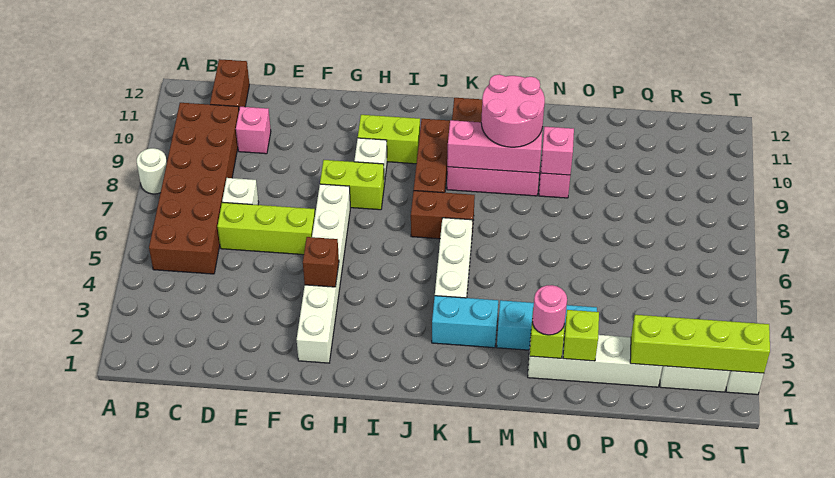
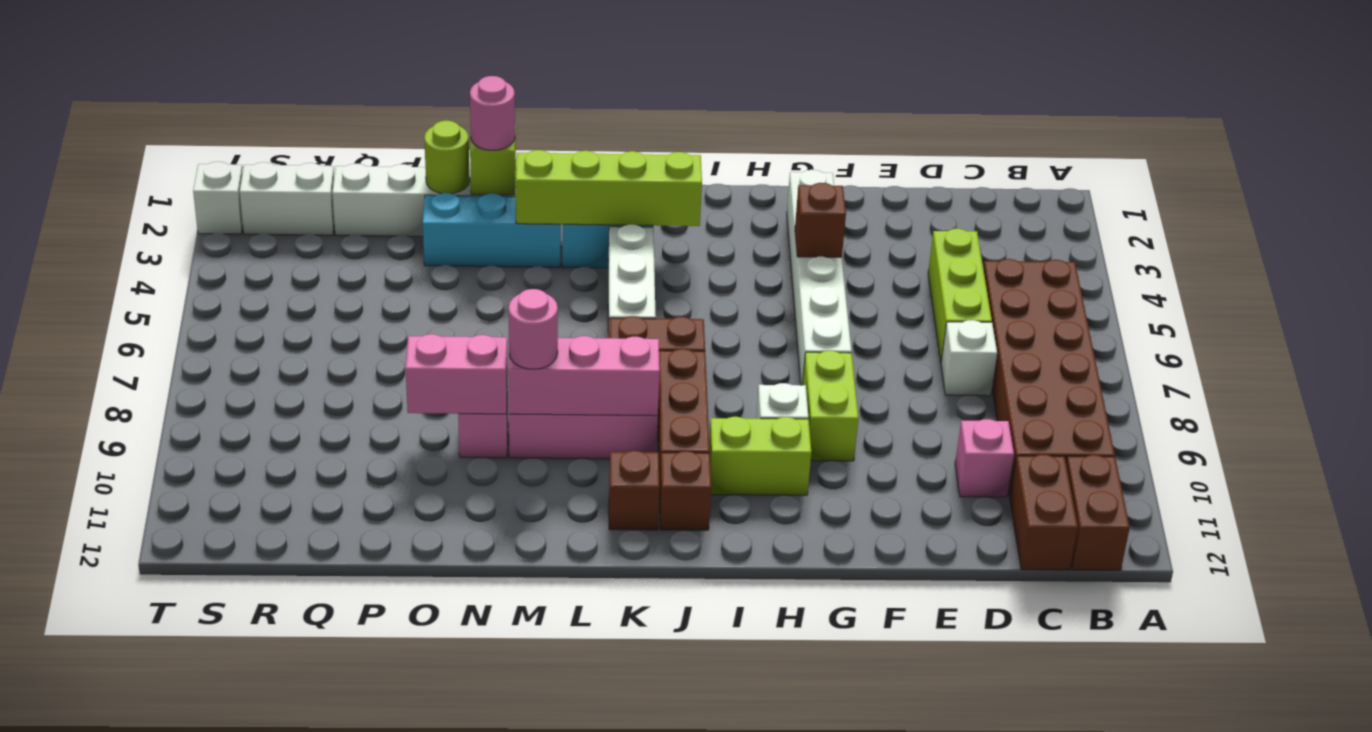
white 1x1 round brick [137,148,167,194] -> none
none -> brown 1x2 brick [1066,455,1130,570]
lime 1x3 brick [217,202,315,255] -> lime 1x3 brick turned to [928,229,992,361]
lime 1x2 brick [320,160,384,210] -> lime 1x2 brick turned to [803,351,859,461]
none -> brown 1x1 brick [659,451,711,530]
pink 2x2 round brick [481,74,545,147] -> pink 1x1 round brick [509,289,558,369]
pink 1x1 brick [541,127,574,175] -> pink 1x2 brick [406,334,508,414]
lime 1x1 brick [563,310,599,361] -> lime 1x1 round brick [424,121,470,194]
lime 1x4 brick [630,315,770,373] -> lime 1x4 brick moved to [515,150,702,226]

